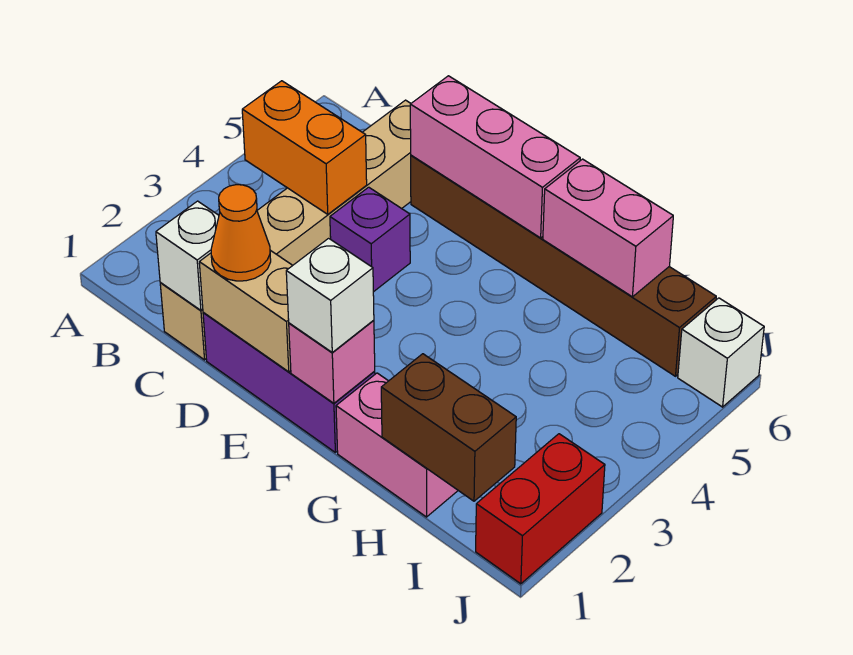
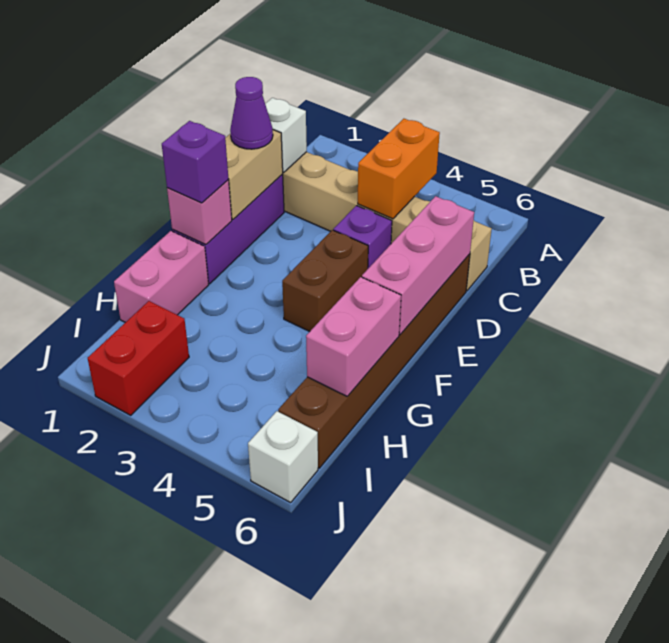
orange 1x1 cone [211,185,271,281] -> purple 1x1 cone [230,77,273,149]
white 1x1 brick [286,238,374,352] -> purple 1x1 brick [162,121,228,203]
brown 1x2 brick [381,354,516,501] -> brown 1x2 brick moved to [282,230,368,332]
red 1x2 brick [476,434,605,584] -> red 1x2 brick turned to [88,301,189,415]

